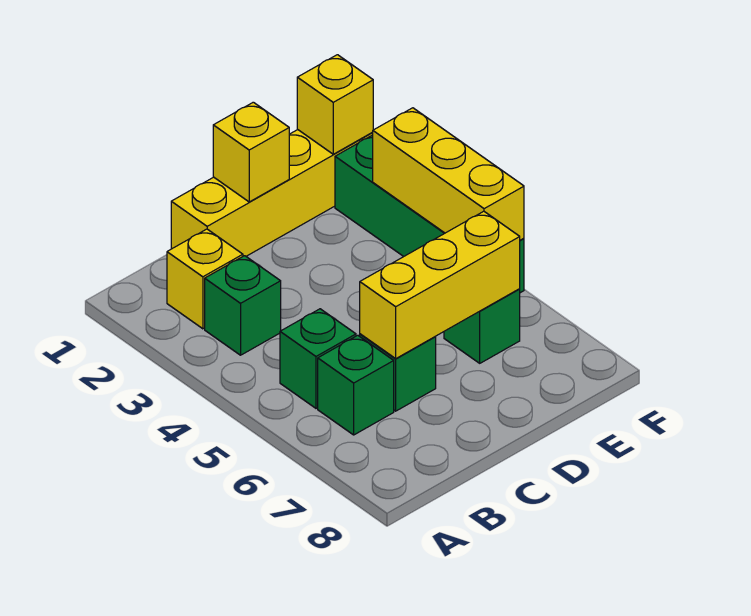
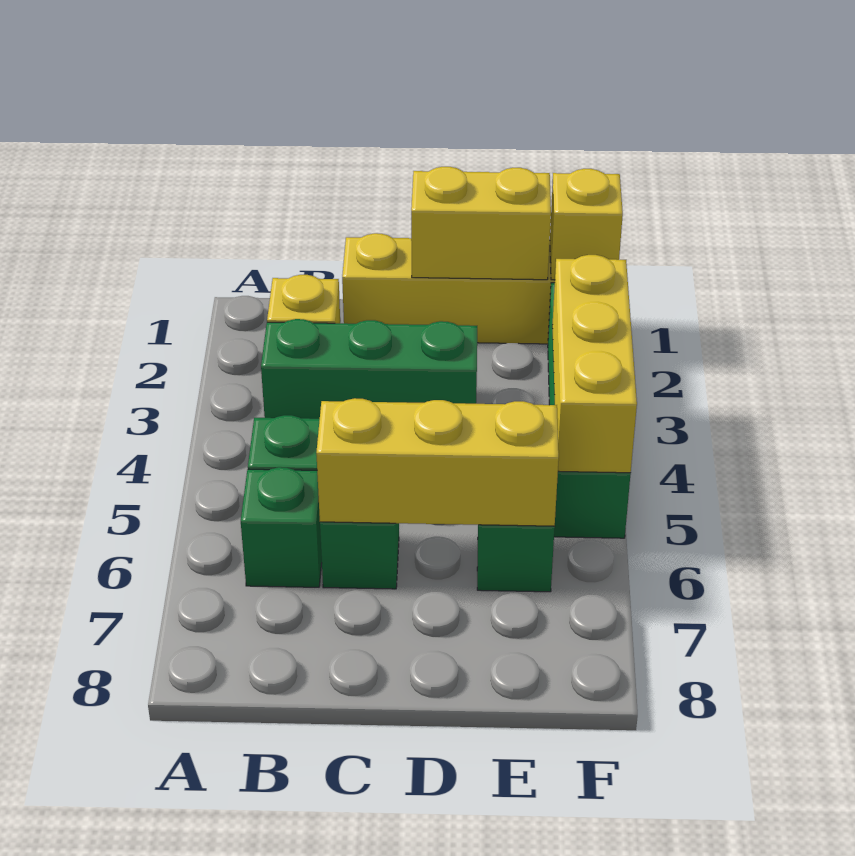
green 1x1 brick [205,256,281,355] -> green 1x3 brick [261,319,477,419]
yellow 1x1 brick [213,102,289,202] -> yellow 1x2 brick [411,167,551,280]

